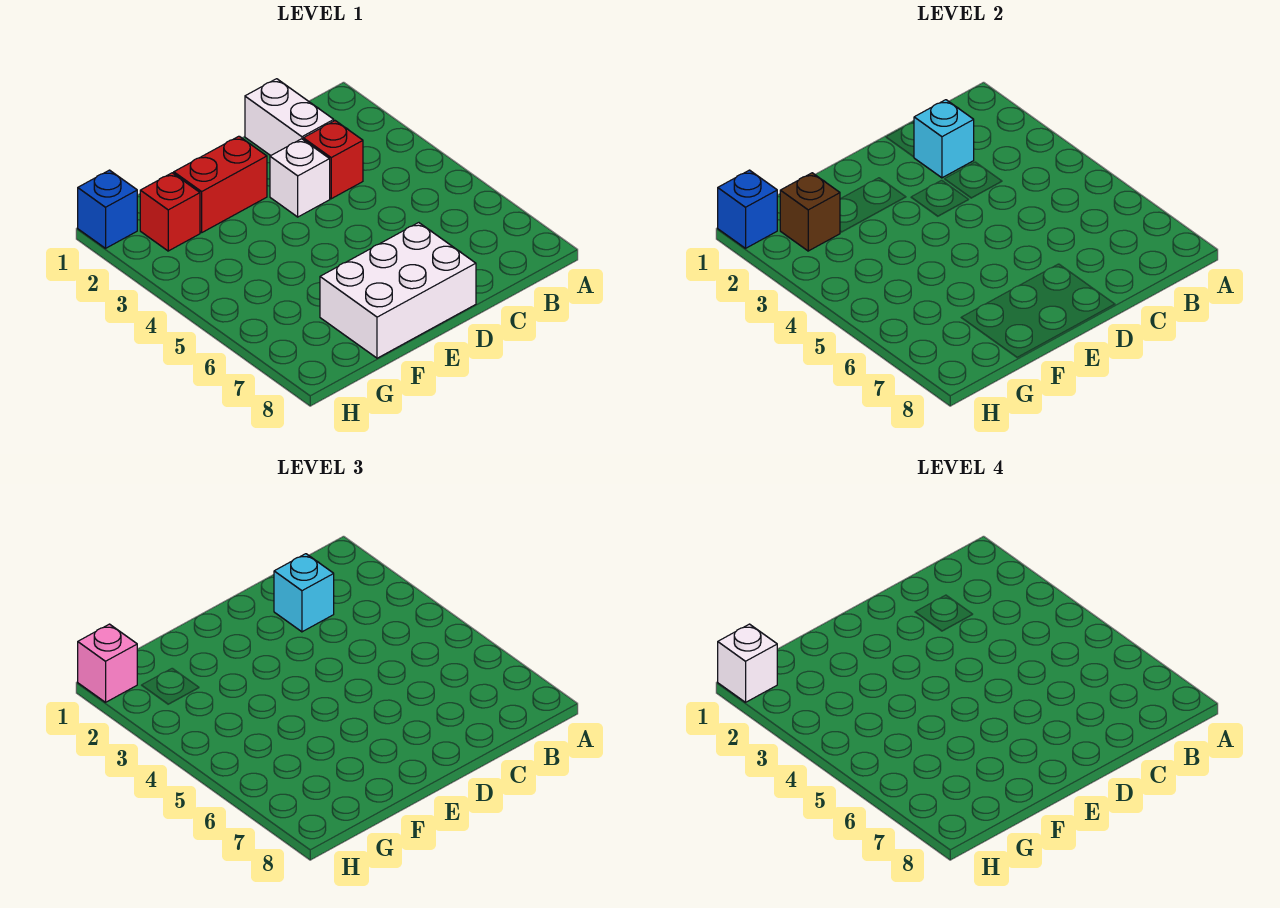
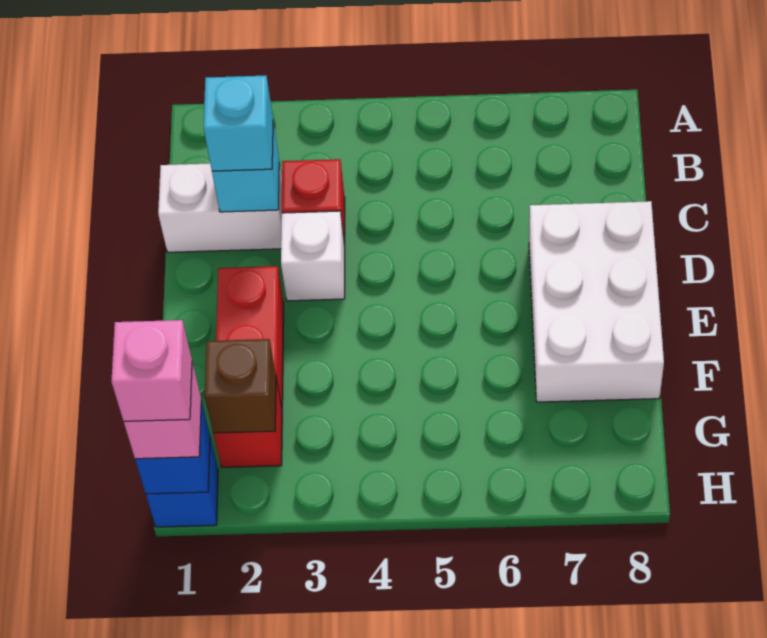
white 1x1 brick [718,624,777,702] -> pink 1x1 brick [111,320,192,421]

